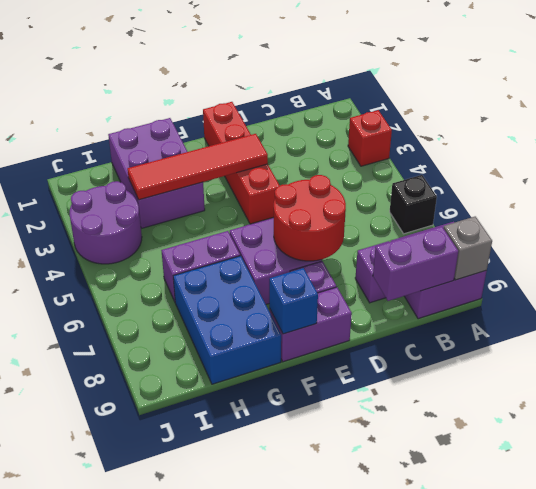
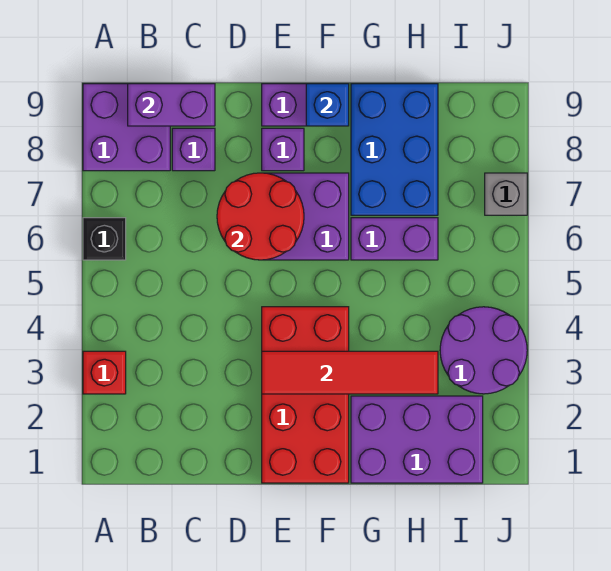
grey 1x1 brick [443,216,492,280] -> grey 1x1 brick moved to [485,173,527,215]
red 1x4 brick [203,102,280,224] -> red 2x4 brick [262,307,349,483]
purple 2x3 brick [108,118,205,228] -> purple 2x3 brick turned to [351,396,483,483]

